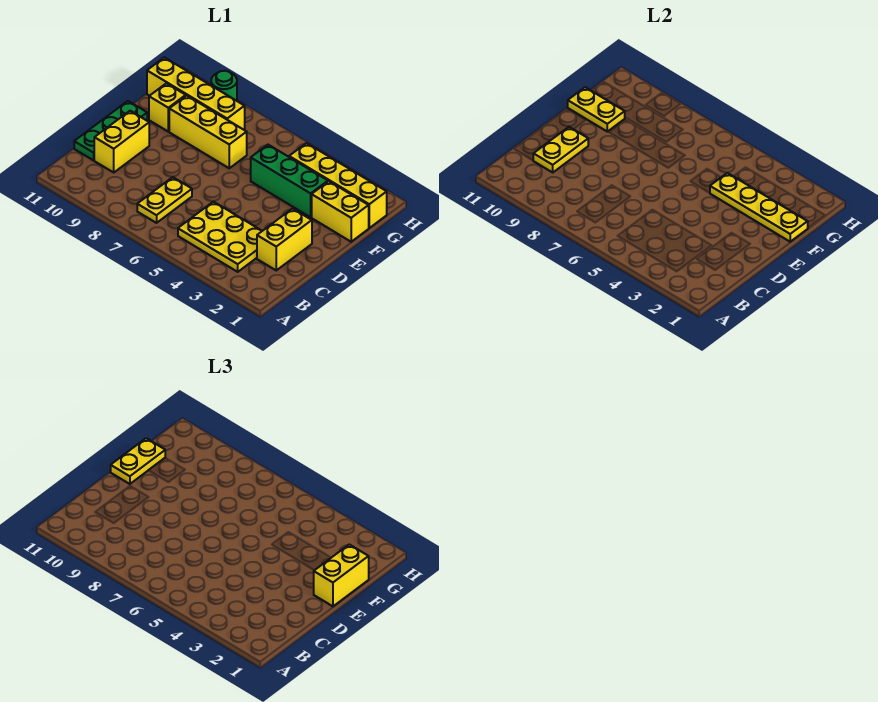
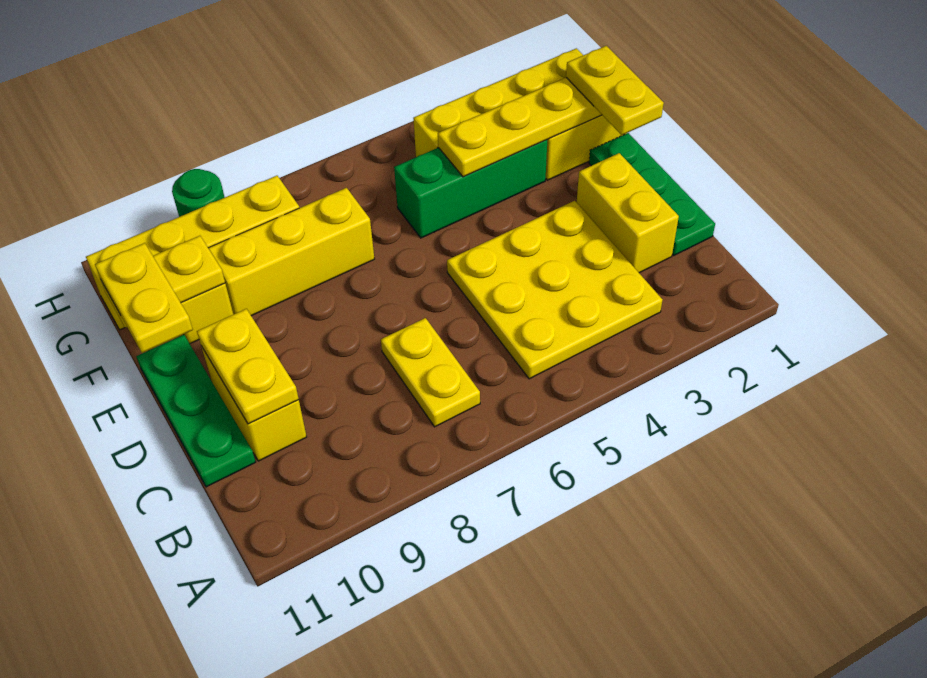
yellow 2x3 plate [178,202,262,272] -> yellow 3x3 plate [447,201,662,379]
none -> green 1x3 plate [589,133,715,256]
yellow 1x2 brick [314,545,369,606] -> yellow 1x2 plate [566,46,664,135]

